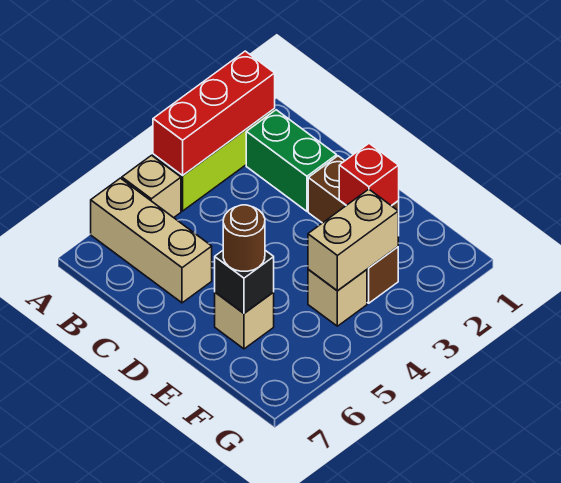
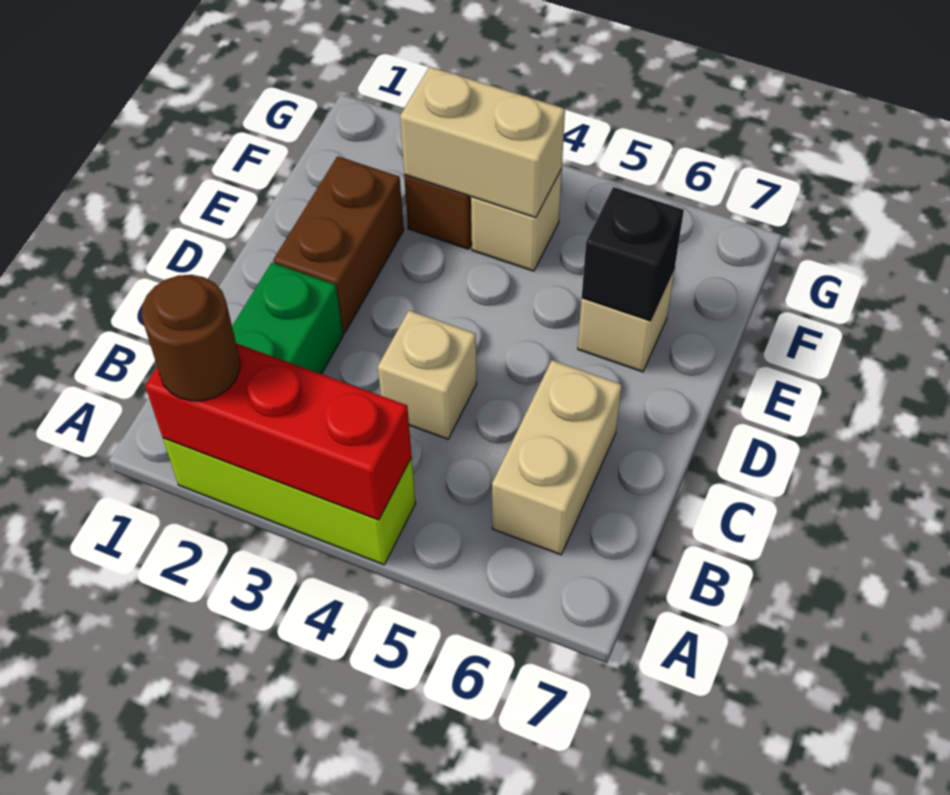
tan 1x1 brick [122,155,181,218] -> tan 1x1 brick moved to [378,310,477,439]
tan 1x3 brick [91,178,212,303] -> tan 1x2 brick [492,360,622,555]
red 1x1 brick [339,143,399,206] -> none
brown 1x1 round brick [223,205,265,271] -> brown 1x1 round brick moved to [141,275,240,401]

